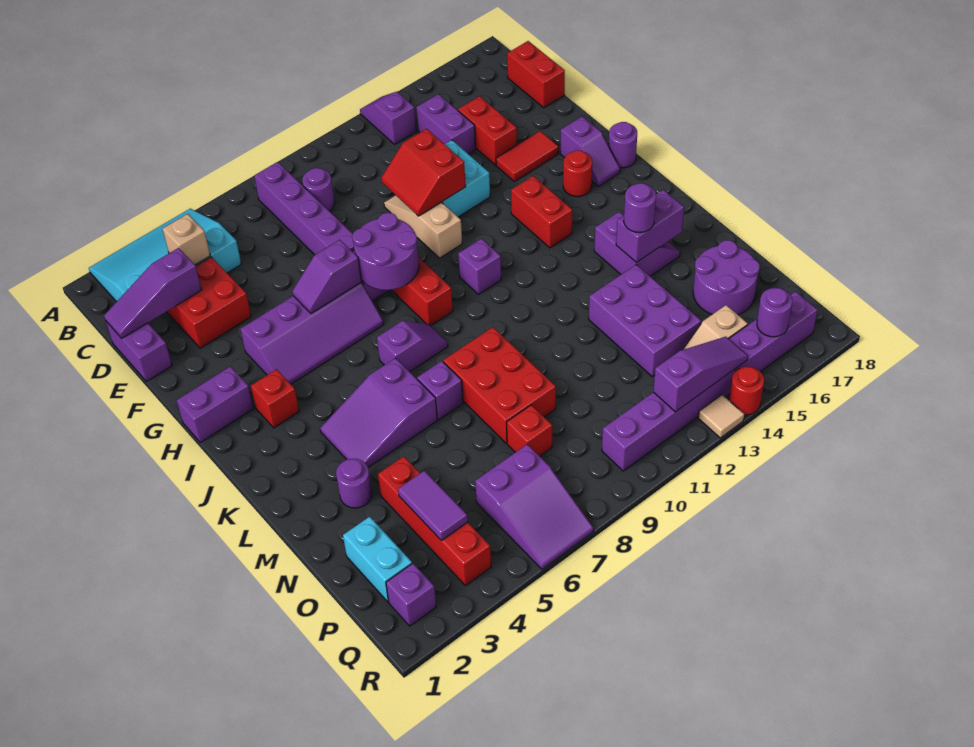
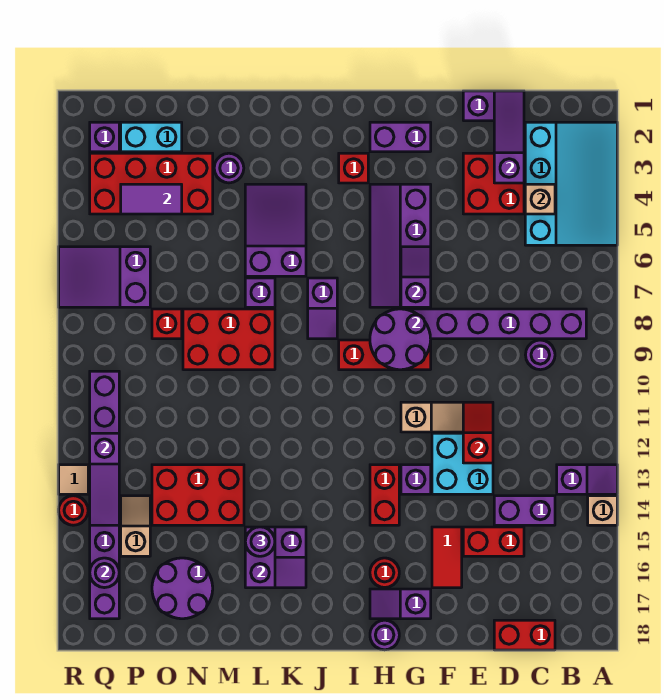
none -> tan 1x1 brick [588,496,617,525]
red 2x2 slope [381,129,466,216] -> red 1x2 slope [463,402,493,463]
purple 1x2 brick [177,366,253,443] -> purple 1x2 brick turned to [370,122,431,152]
red 1x2 brick [511,176,572,248] -> red 1x2 brick turned to [370,465,399,525]
purple 1x1 brick [458,239,501,295] -> purple 1x1 brick moved to [401,465,431,494]
purple 2x3 brick [589,265,701,377] -> red 2x3 brick [152,465,244,525]
red 1x4 brick [378,456,491,586] -> red 2x4 brick [90,153,213,214]

